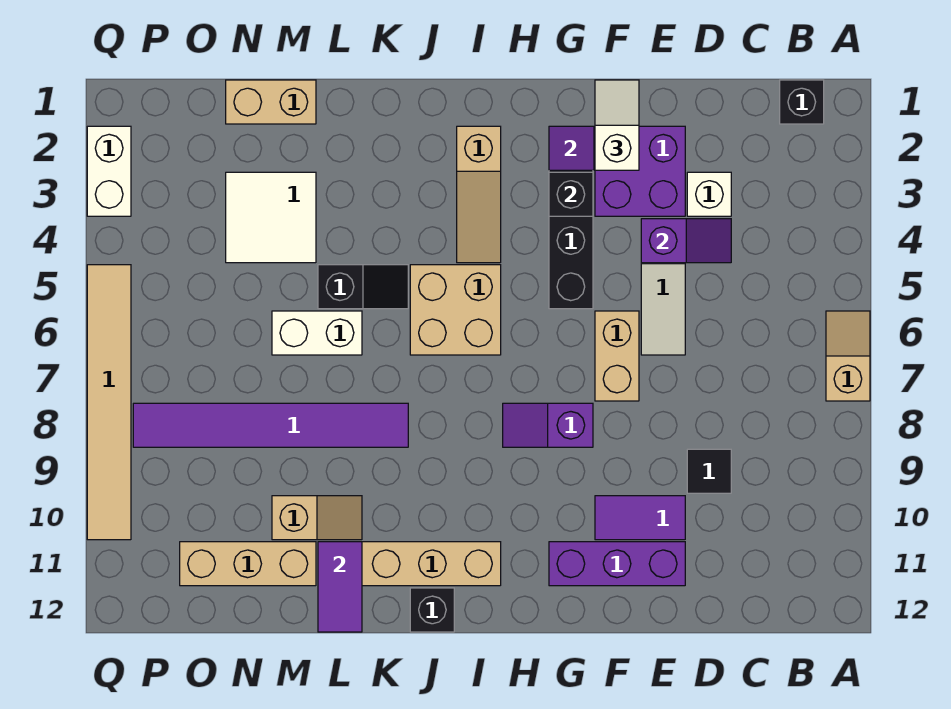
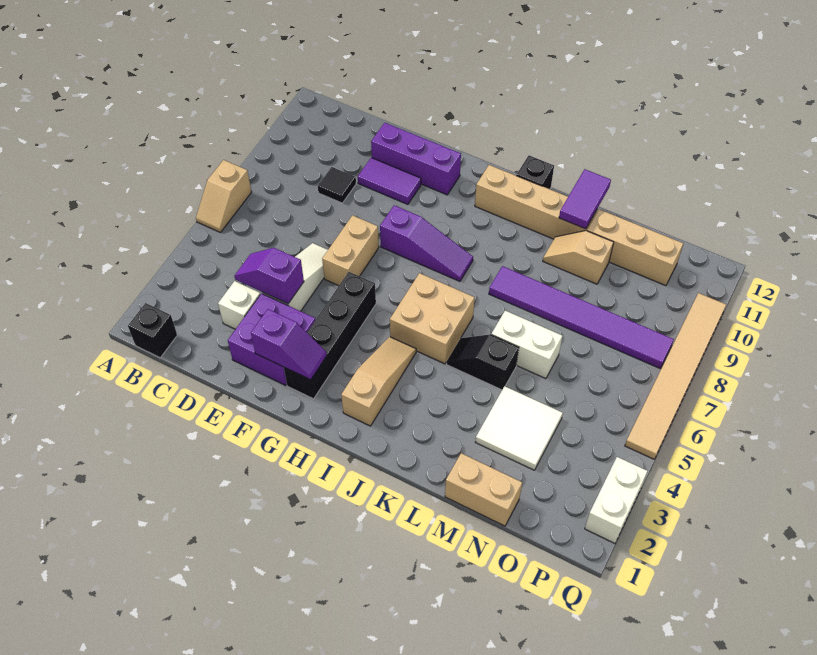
white 1x2 slope [595,80,639,170] -> none
black 1x1 brick [549,172,593,216] -> none
purple 1x2 slope [503,403,593,447] -> purple 1x3 slope [380,205,473,281]

